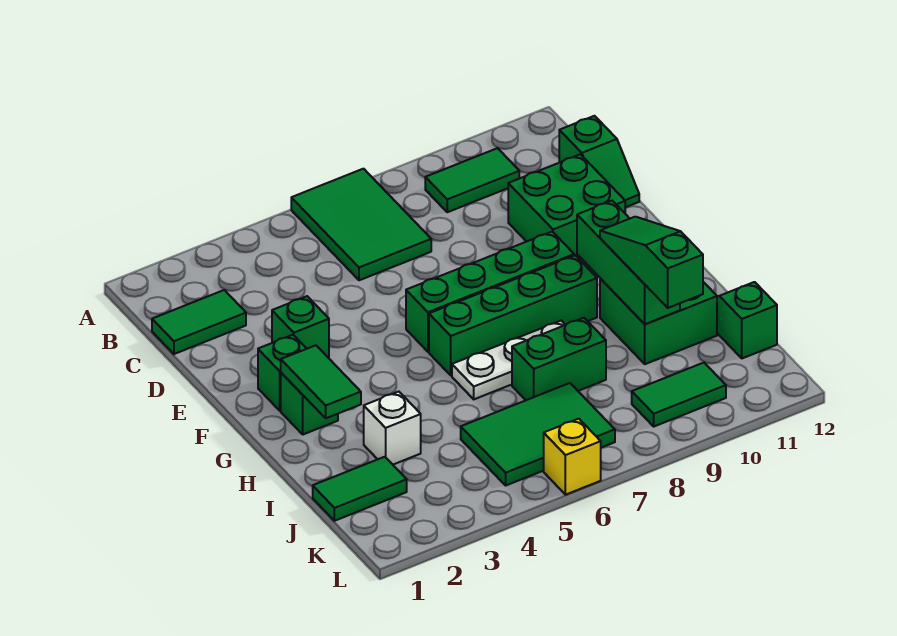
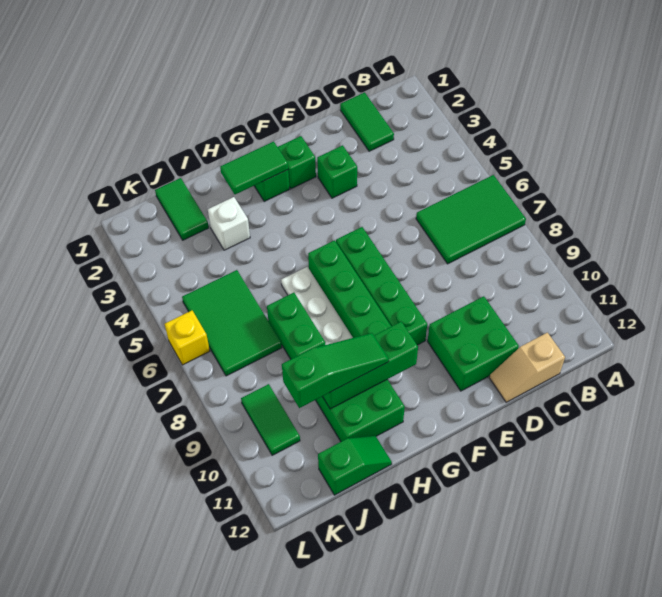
green 1x2 tile [425,148,519,212] -> none
green 1x2 slope [559,116,639,207] -> tan 1x2 slope [489,333,565,402]

